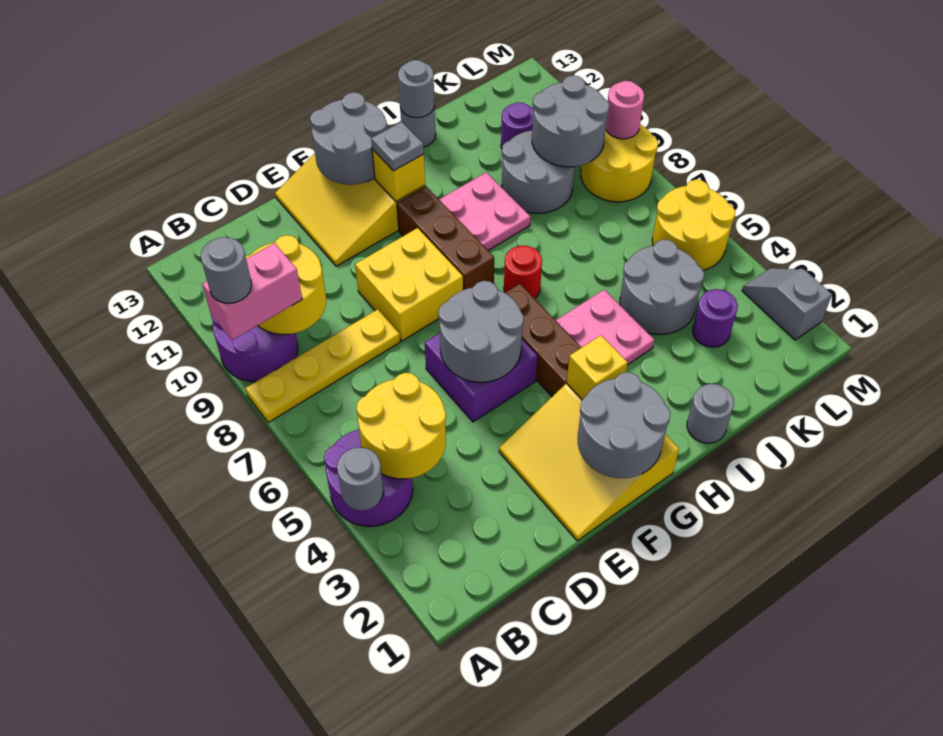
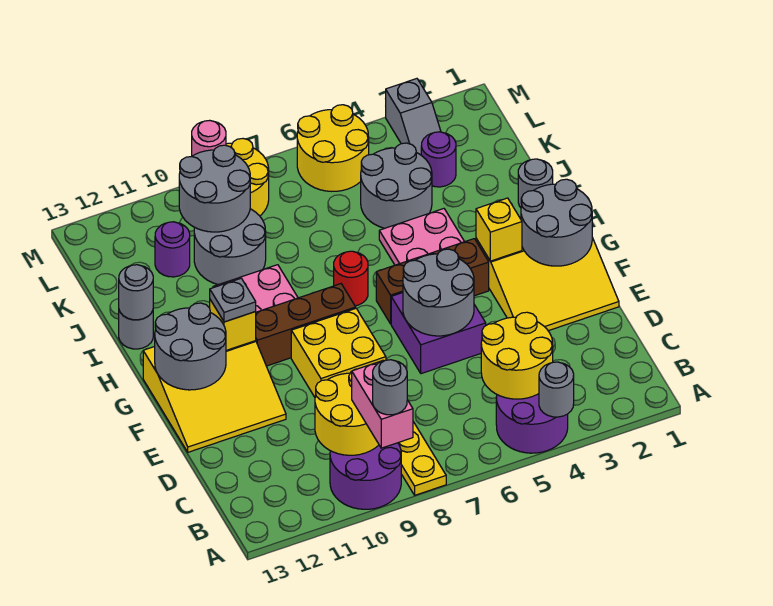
grey 1x2 slope [742,268,832,340] -> grey 1x2 slope turned to [386,79,441,155]

